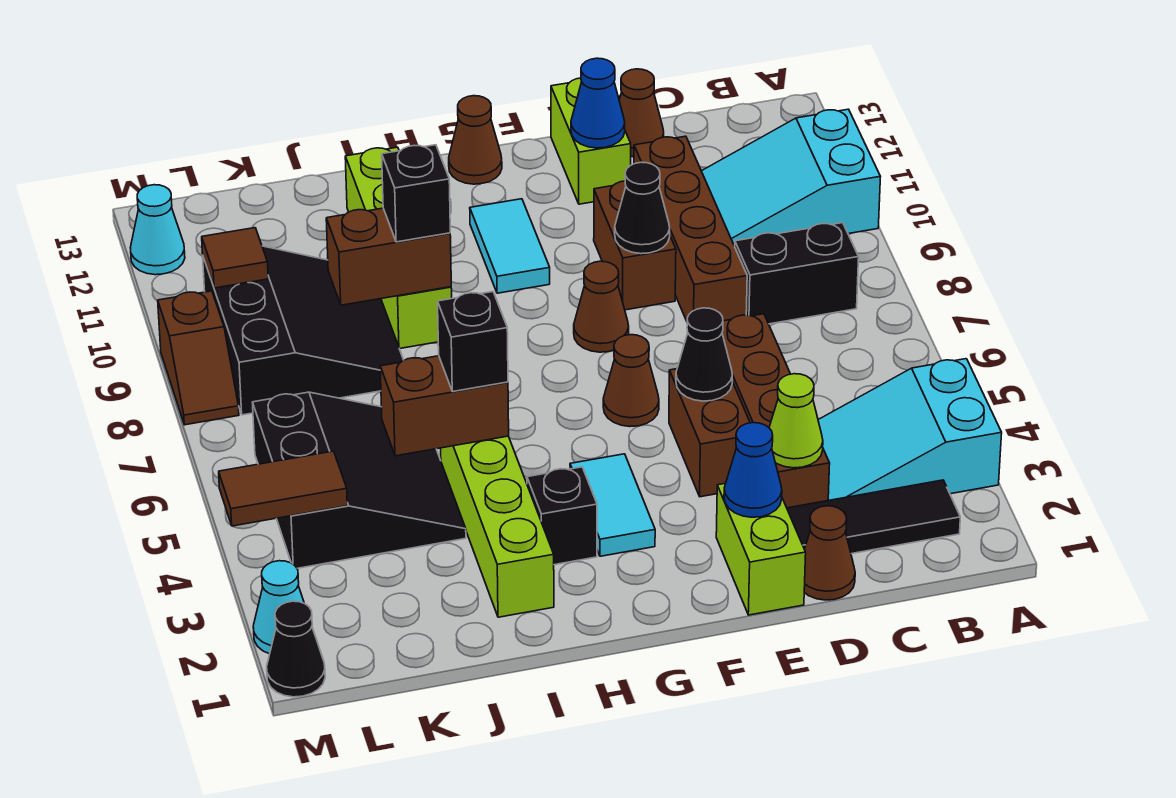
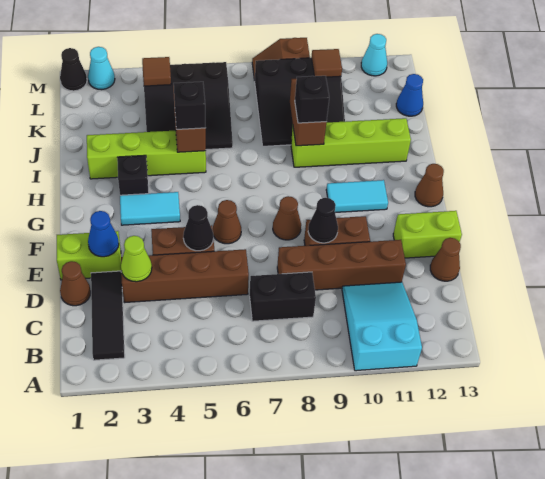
cyan 2x3 slope [818,359,1002,500] -> none
black 1x2 brick [735,223,859,324] -> black 1x2 brick turned to [250,272,316,321]
blue 1x1 cone [571,58,625,148] -> blue 1x1 cone moved to [396,74,423,116]
brown 1x2 tile [219,451,347,526] -> brown 1x1 tile [142,57,171,86]

